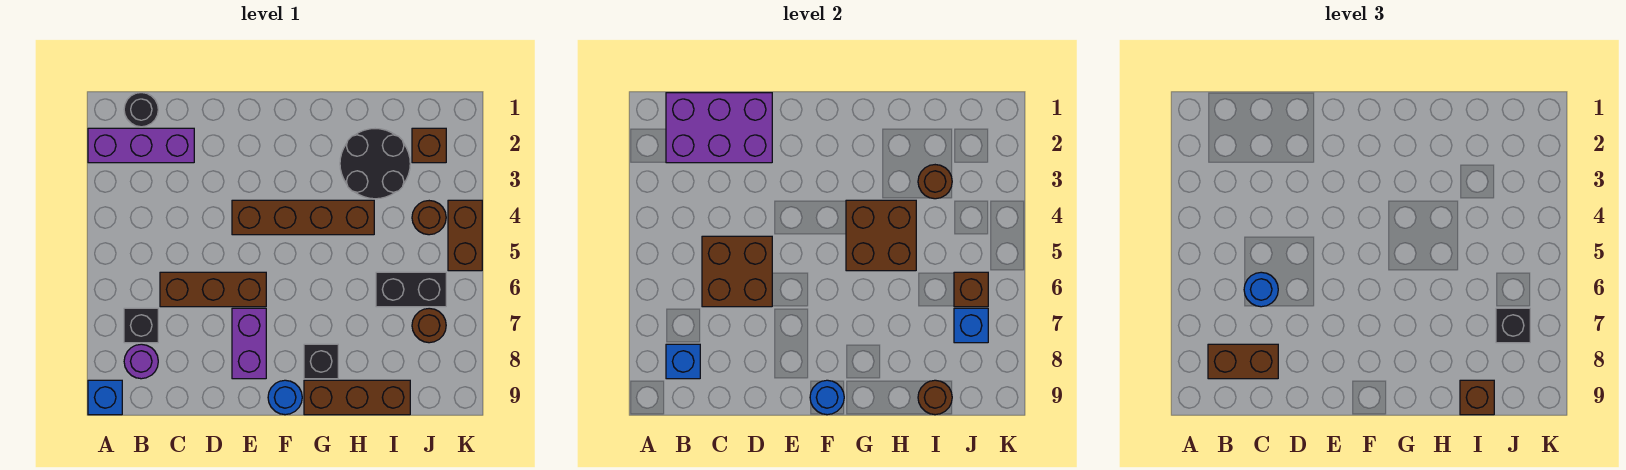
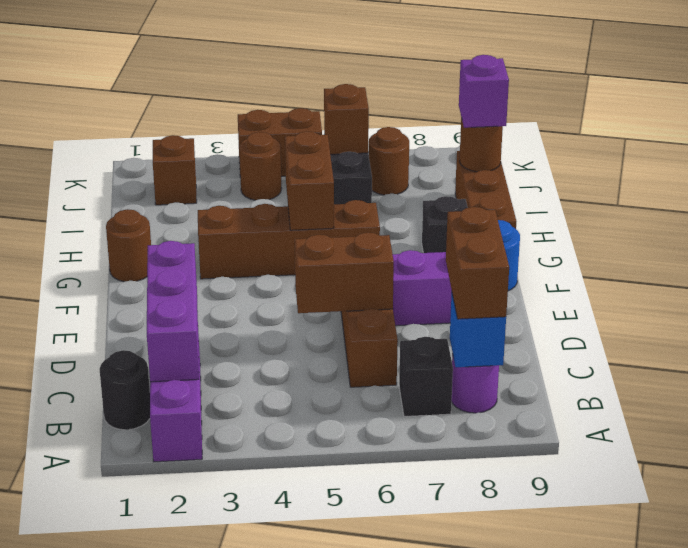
blue 1x1 brick [88,380,122,415] -> none
purple 2x3 brick [666,93,772,163] -> purple 1x3 brick [147,241,199,382]
brown 2x2 brick [702,236,772,307] -> brown 1x2 brick [295,232,394,313]
blue 1x1 round brick [1244,272,1278,307] -> none
brown 1x4 brick [232,200,374,235] -> brown 1x4 brick turned to [198,200,380,279]
blue 1x1 round brick [810,380,844,415] -> none
brown 2x2 brick [846,200,916,271] -> brown 1x2 brick [285,131,334,230]
black 2x2 round brick [340,129,410,199] -> none
brown 1x1 round brick [918,165,952,199] -> brown 1x1 round brick moved to [106,209,151,282]
brown 1x1 brick [1460,380,1494,415] -> purple 1x1 brick [459,55,509,128]
blue 1x1 brick [954,308,988,343] -> none
black 1x1 brick [1496,308,1530,343] -> none

